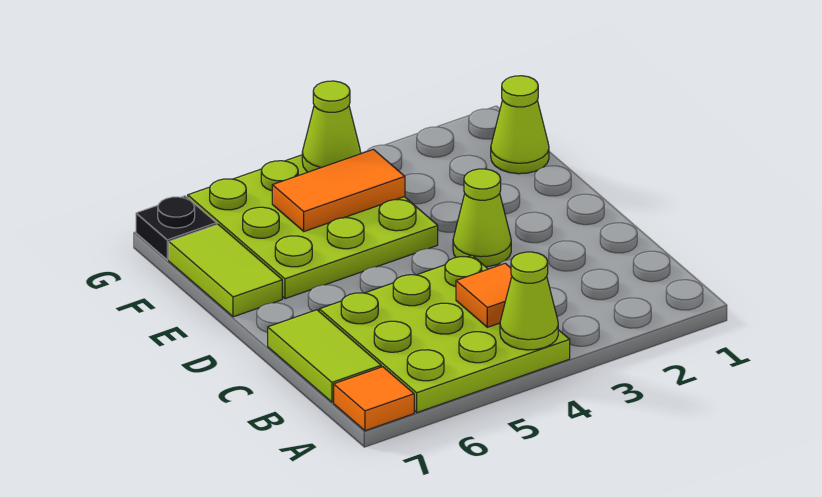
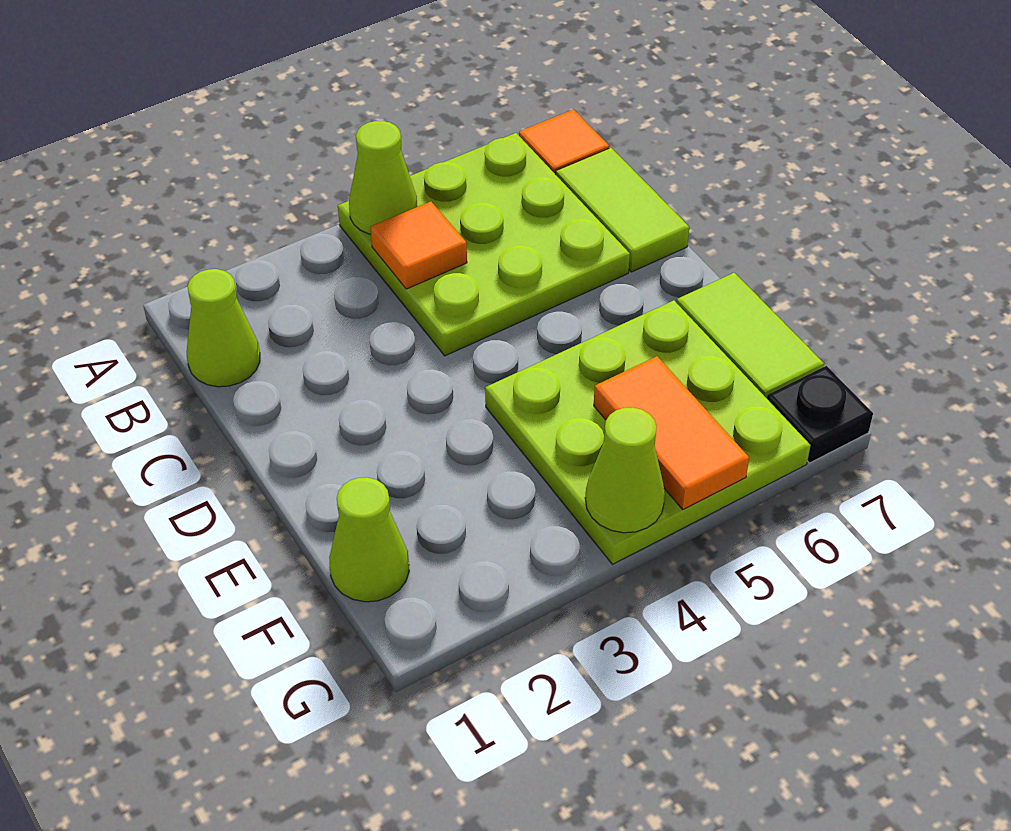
lime 1x1 cone [453,169,511,267] -> lime 1x1 cone moved to [187,269,260,387]
orange 1x2 tile [272,149,405,231] -> orange 1x2 tile turned to [594,356,749,509]

